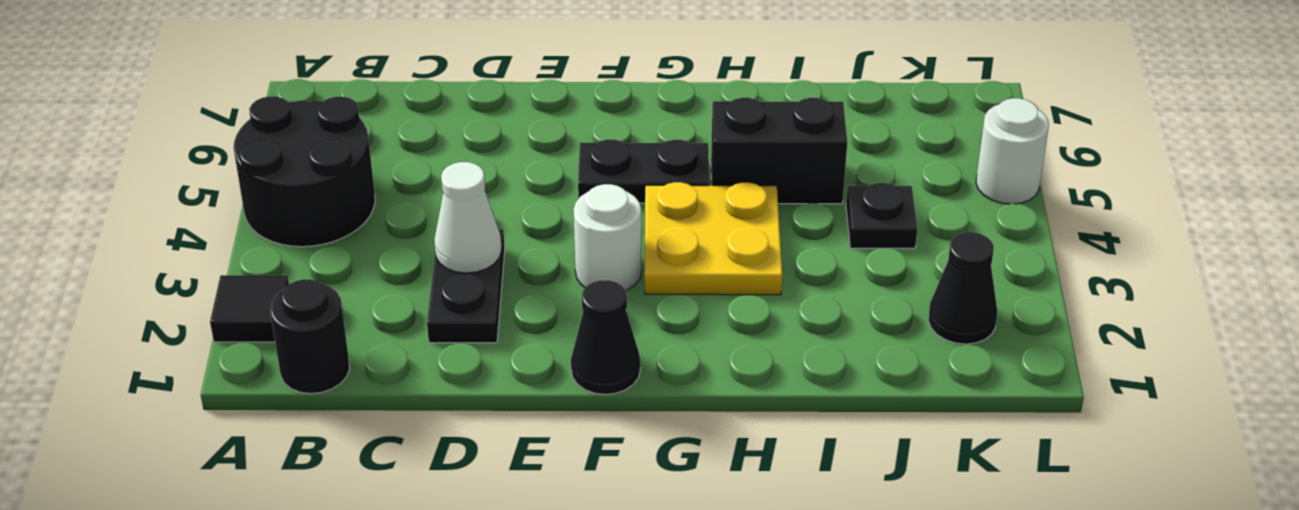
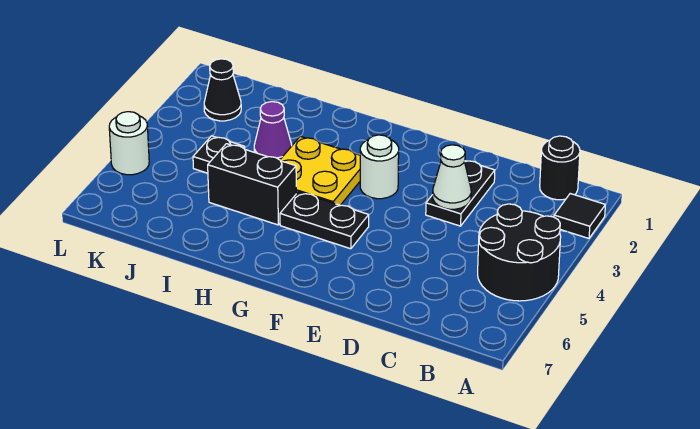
black 1x1 cone [571,280,640,395] -> none
none -> purple 1x1 cone [254,102,292,160]

